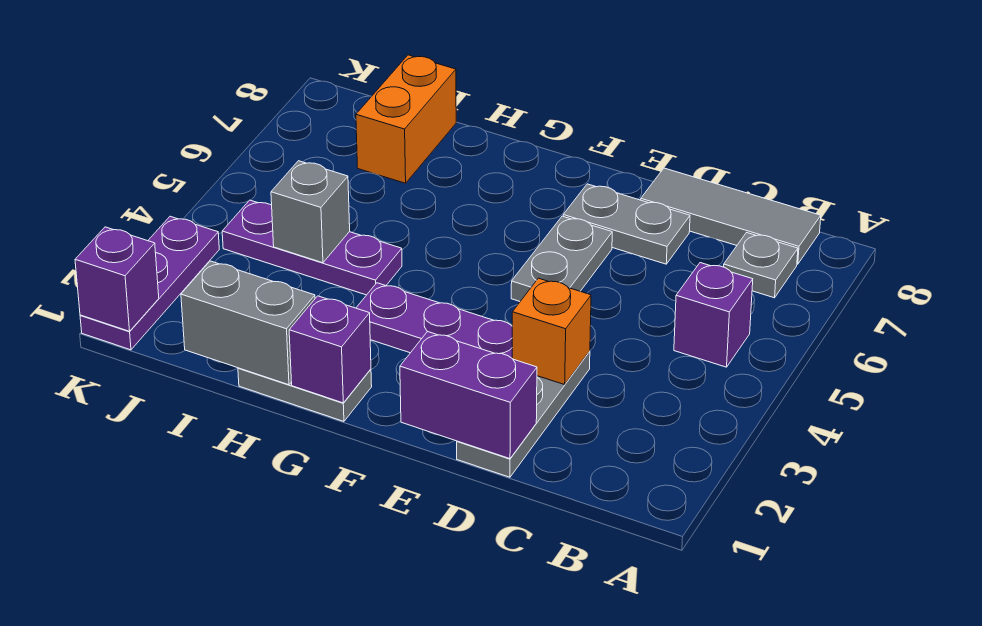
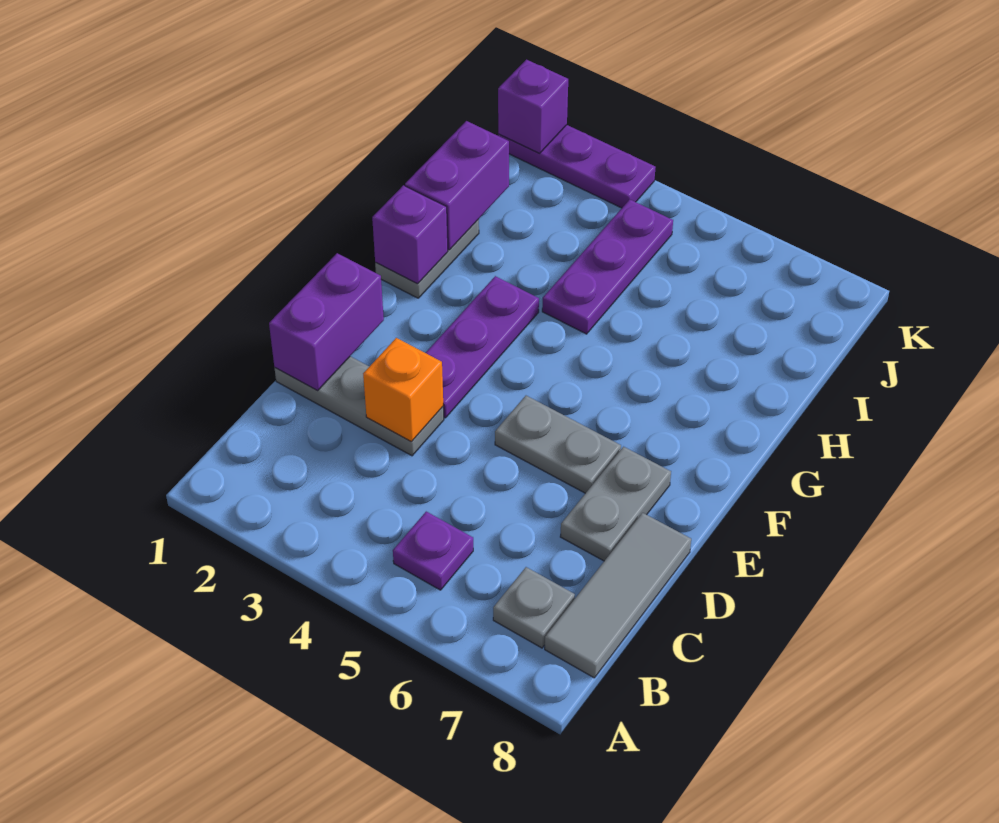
purple 1x1 brick [674,263,753,367] -> purple 1x1 plate [393,512,473,590]
grey 1x2 brick [181,261,315,385] -> purple 1x2 brick [405,121,509,250]
grey 1x1 brick [271,161,350,263] -> none
orange 1x2 brick [356,55,456,183] -> none

